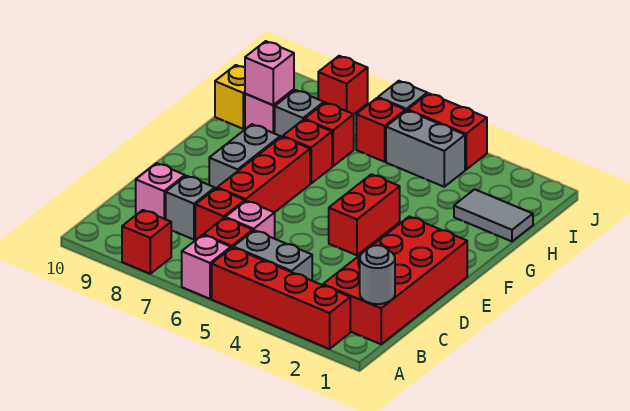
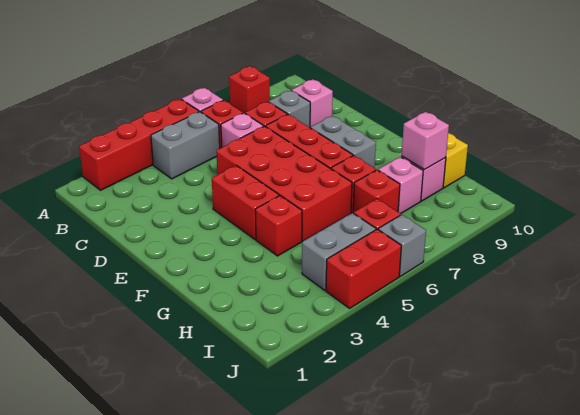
red 2x4 brick [323,217,467,344] -> red 2x4 brick moved to [216,126,352,241]
grey 1x1 round brick [360,245,395,304] -> none
grey 1x2 tile [454,189,533,241] -> none
grey 1x1 brick [275,90,324,138] -> pink 1x1 brick [378,157,423,214]
red 1x1 brick [318,56,368,114] -> red 1x1 brick moved to [255,196,302,256]

